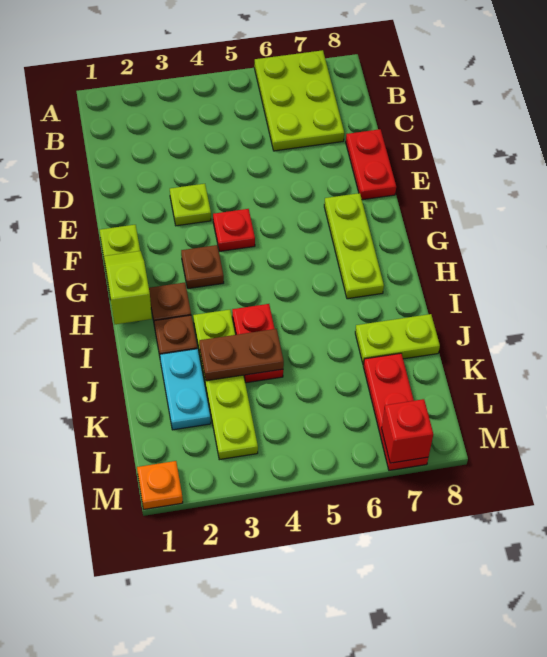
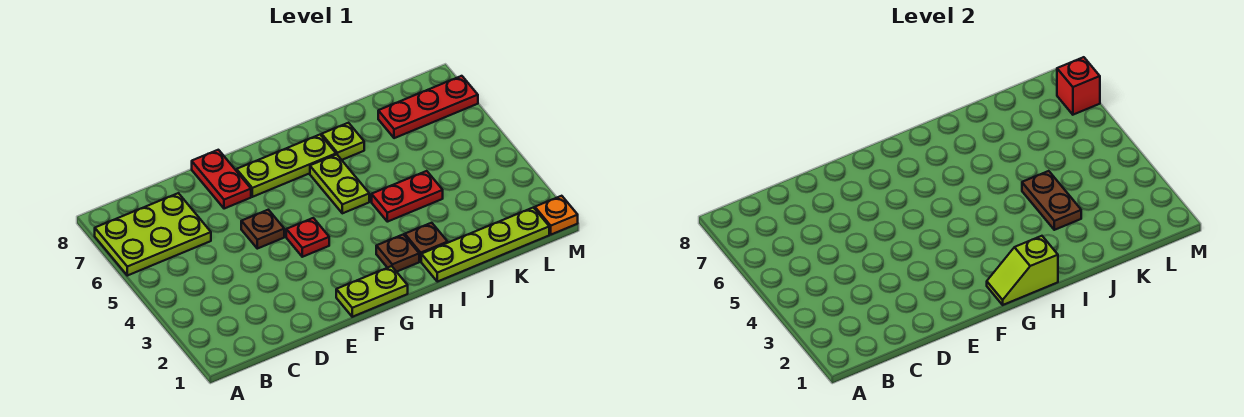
red 1x2 plate [346,129,396,200] -> red 1x2 plate turned to [192,150,251,209]
lime 1x1 plate [170,184,211,226] -> lime 1x1 plate moved to [322,123,364,160]
brown 1x1 plate [181,245,224,289] -> brown 1x1 plate moved to [241,210,284,249]
lime 1x4 plate [193,310,258,460] -> lime 1x4 plate moved to [421,207,549,282]
cyan 1x2 plate [160,349,211,430] -> none
lime 1x2 plate [355,314,440,365] -> lime 1x2 plate moved to [310,154,369,213]

